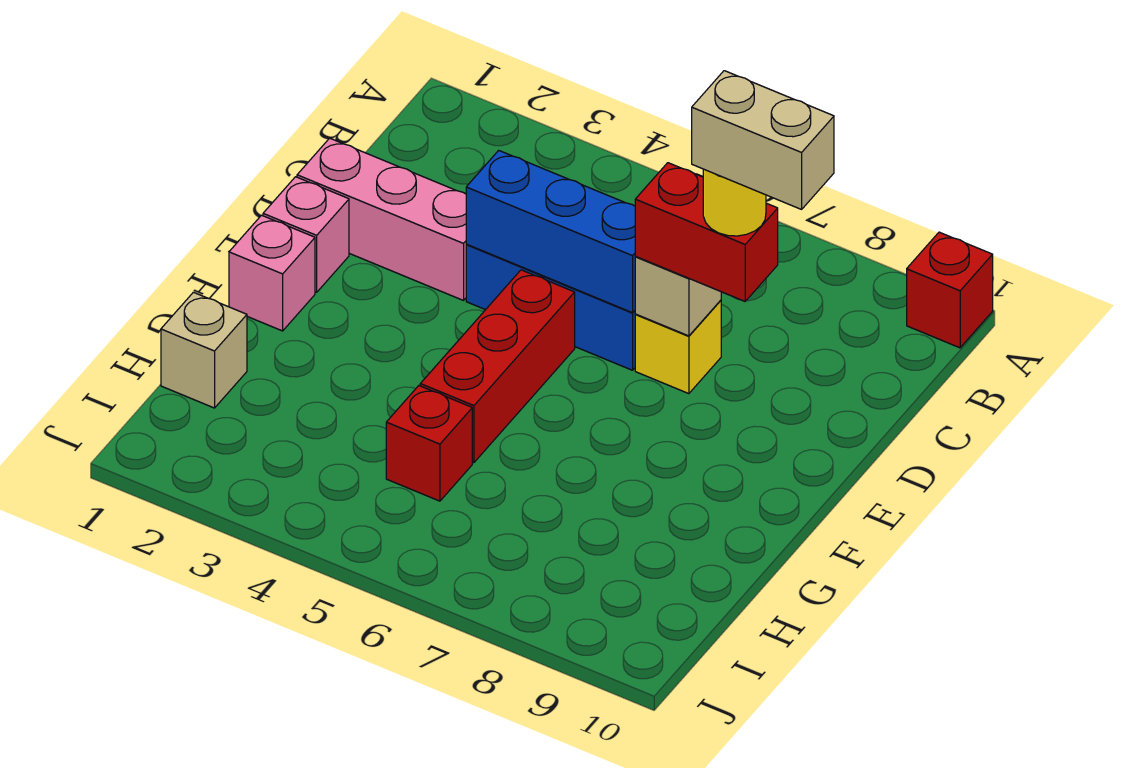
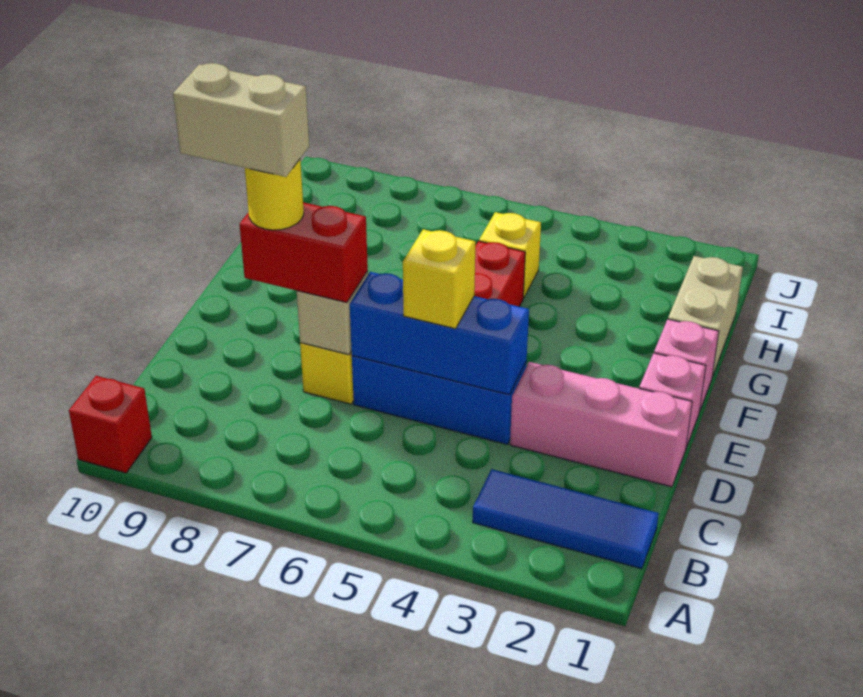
none -> blue 1x3 tile [473,469,659,569]
none -> yellow 1x1 brick [403,229,476,329]
tan 1x1 brick [161,292,247,408] -> tan 1x2 brick [668,256,743,377]
red 1x1 brick [386,386,472,501] -> yellow 1x1 brick [479,212,541,298]

